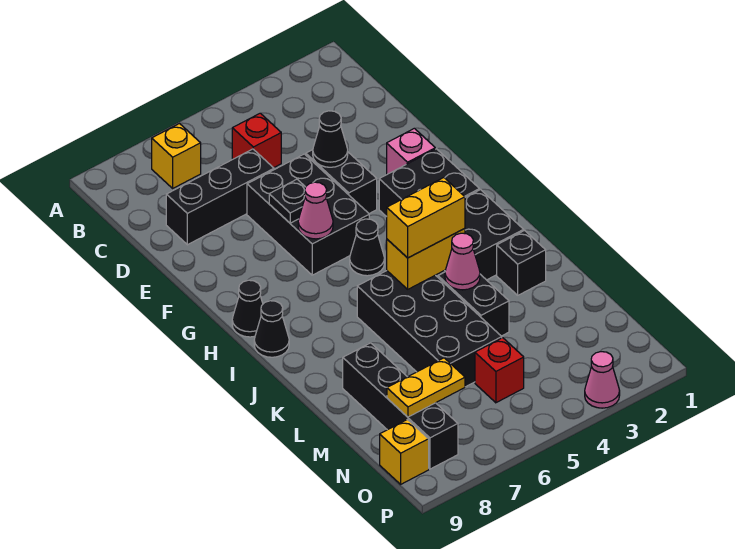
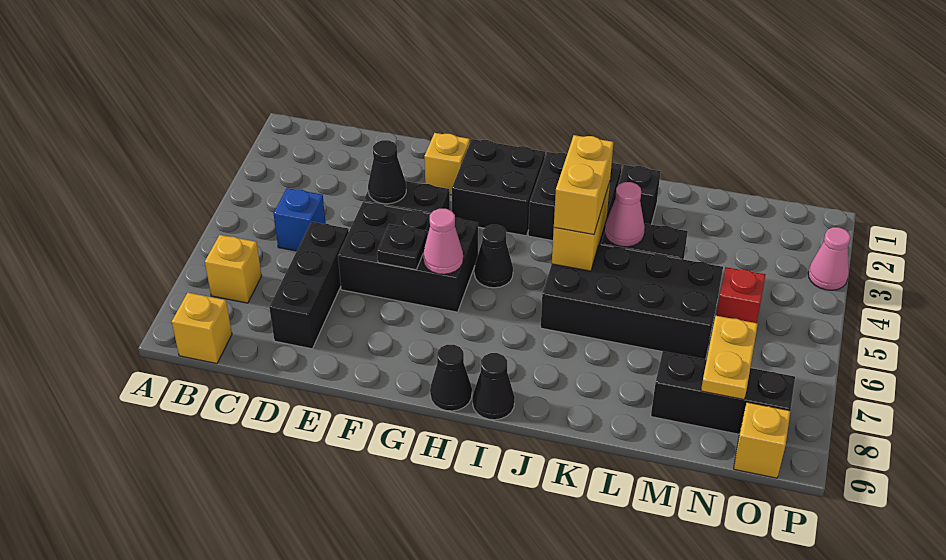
none -> yellow 1x1 brick [172,293,232,364]
red 1x1 brick [232,113,281,168] -> blue 1x1 brick [274,188,326,251]
pink 1x1 brick [387,128,435,174] -> yellow 1x1 brick [424,133,470,195]
black 1x4 brick [343,343,458,469] -> black 1x3 brick [651,351,795,434]

